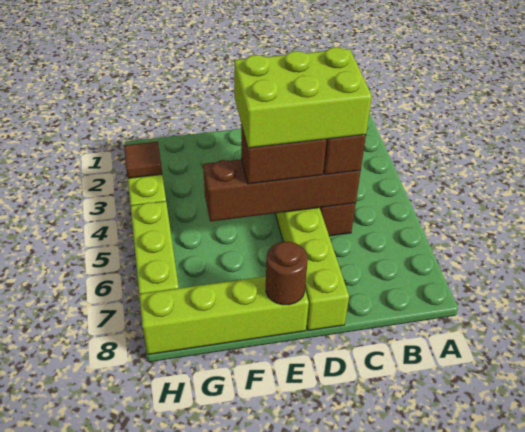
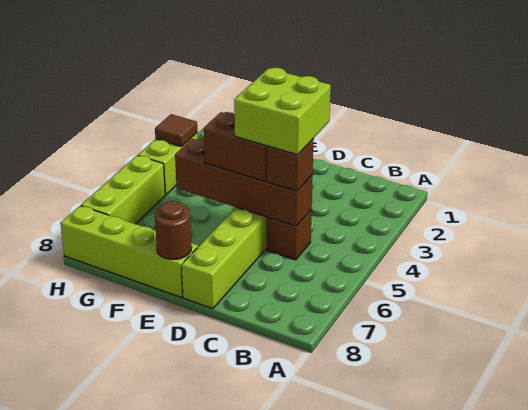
lime 2x3 brick [234,47,372,148] -> lime 2x2 brick [234,68,331,155]

